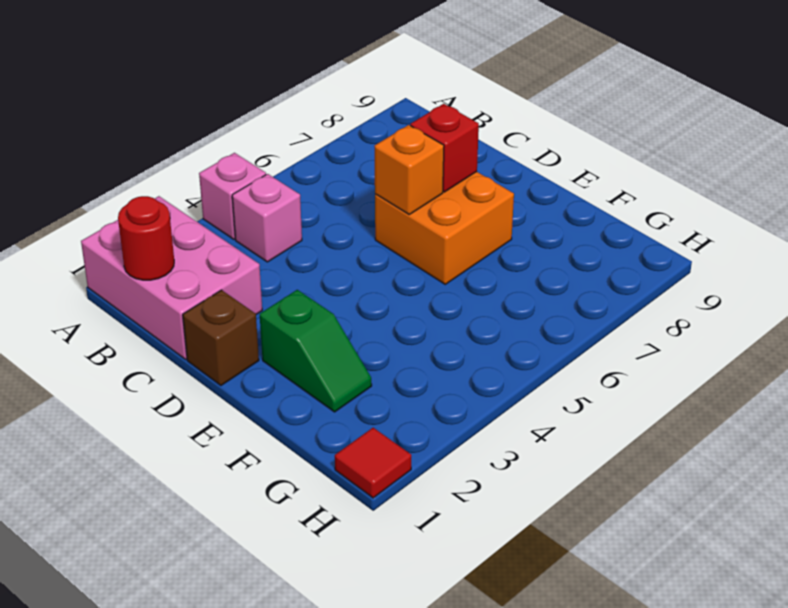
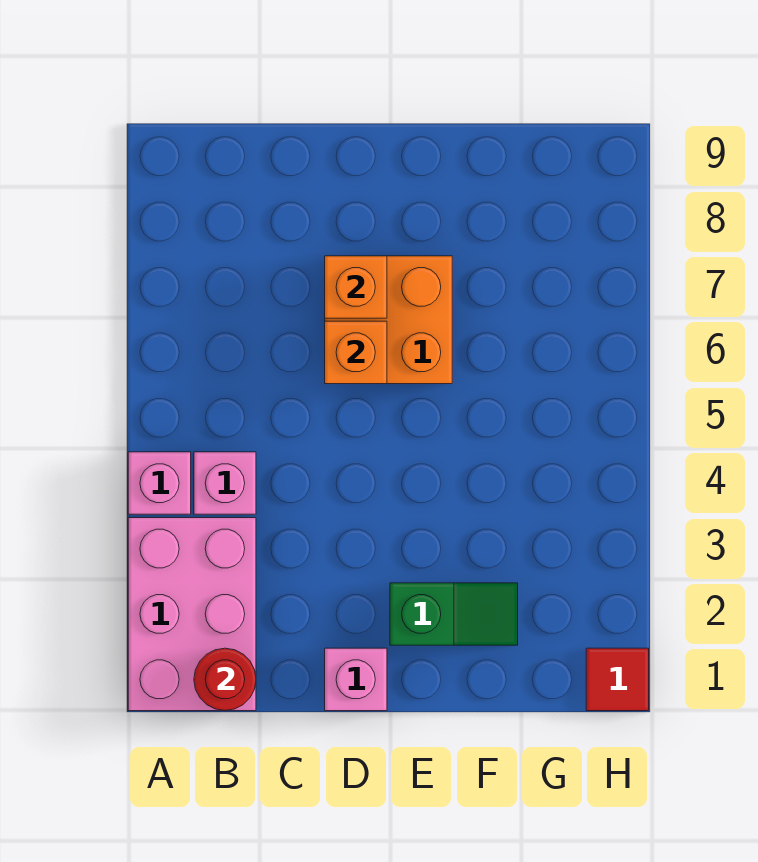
pink 2x3 brick [81,196,262,359] -> pink 2x3 brick turned to [128,518,256,711]
brown 1x1 brick [183,290,259,385] -> pink 1x1 brick [325,648,387,711]
red 1x1 brick [410,104,479,192] -> orange 1x1 brick [325,256,387,318]

